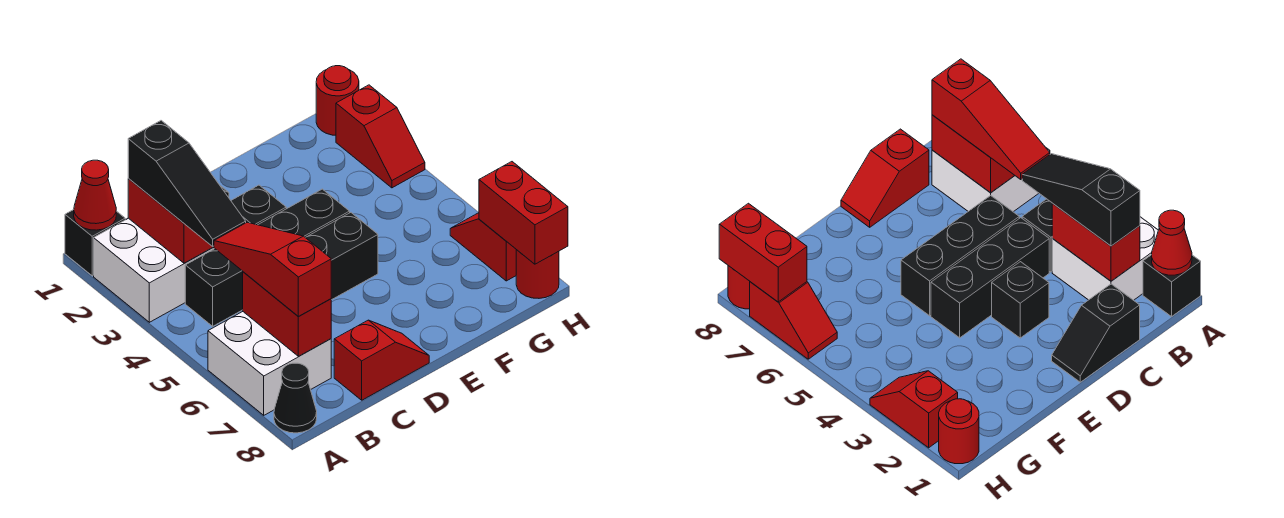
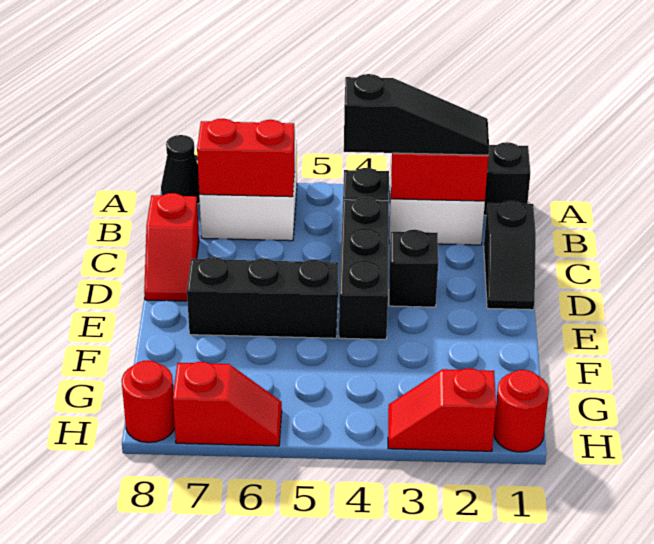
red 1x1 cone [74,160,116,230] -> none
black 1x3 slope [128,121,246,246] -> black 1x3 slope turned to [344,74,489,155]
red 1x3 slope [214,222,331,317] -> none
black 1x3 brick [305,213,378,300] -> black 1x3 brick turned to [187,257,338,338]
red 1x2 brick [479,162,568,264] -> none

